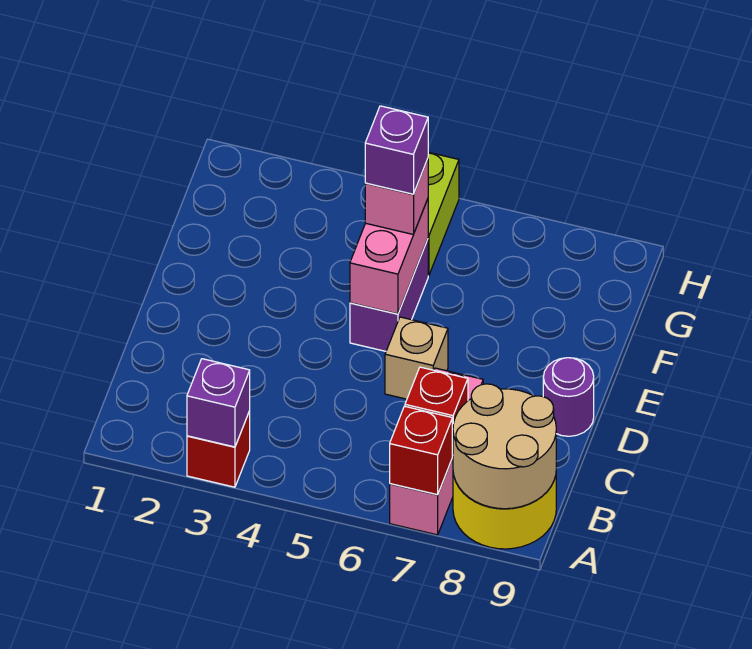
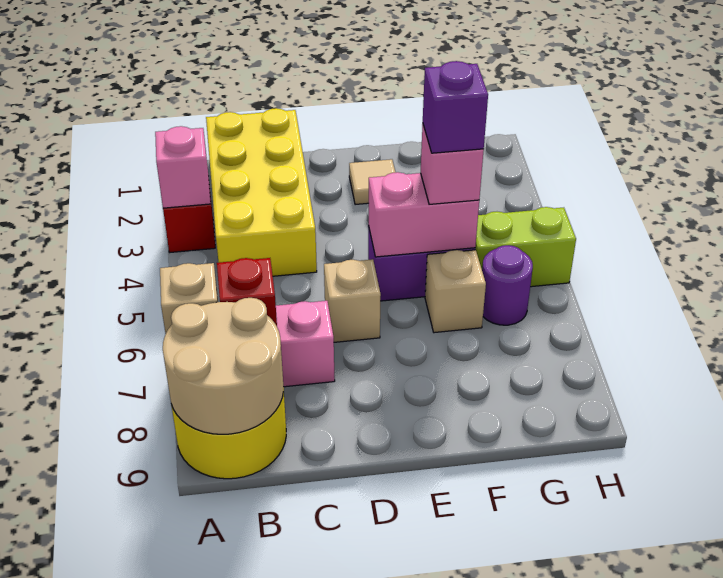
purple 1x1 brick [187,359,250,447] -> pink 1x1 brick [155,126,211,208]
red 1x1 brick [390,406,452,495] -> tan 1x1 brick [160,263,218,334]
none -> yellow 2x4 brick [206,108,317,276]
purple 1x1 round brick [543,358,594,436] -> purple 1x1 round brick moved to [482,245,533,325]
none -> tan 1x1 tile [349,159,396,205]
none -> tan 1x1 brick [425,250,486,333]

